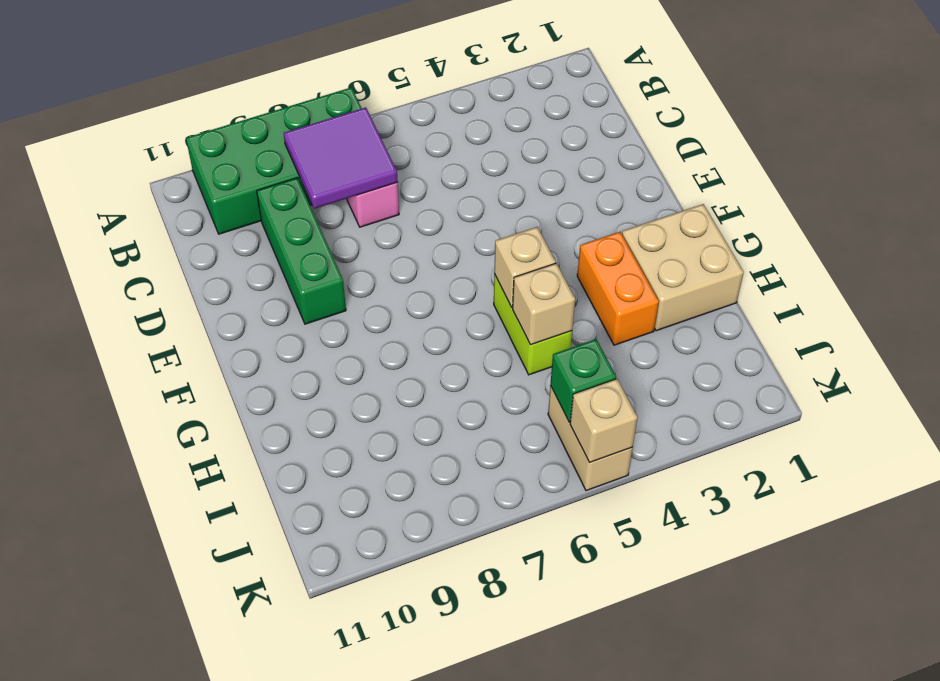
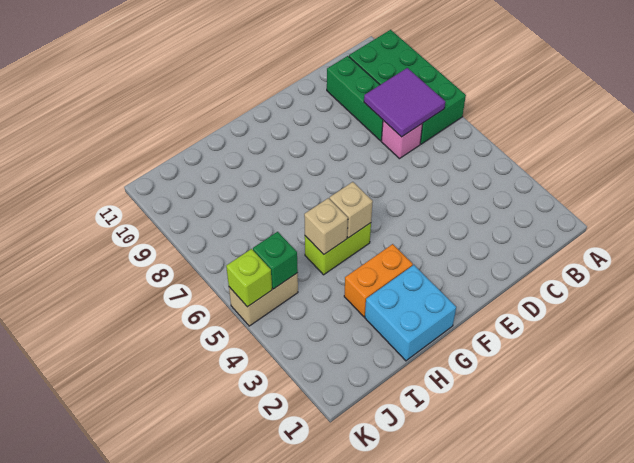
green 1x3 brick [257,178,346,324] -> green 1x3 brick turned to [327,56,383,141]
tan 2x2 brick [622,204,744,331] -> cyan 2x2 brick [365,265,456,361]
tan 1x1 brick [570,379,638,463] -> lime 1x1 brick [226,249,272,307]

